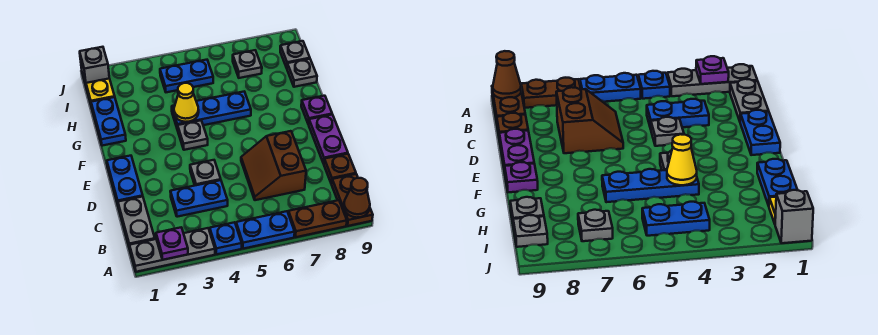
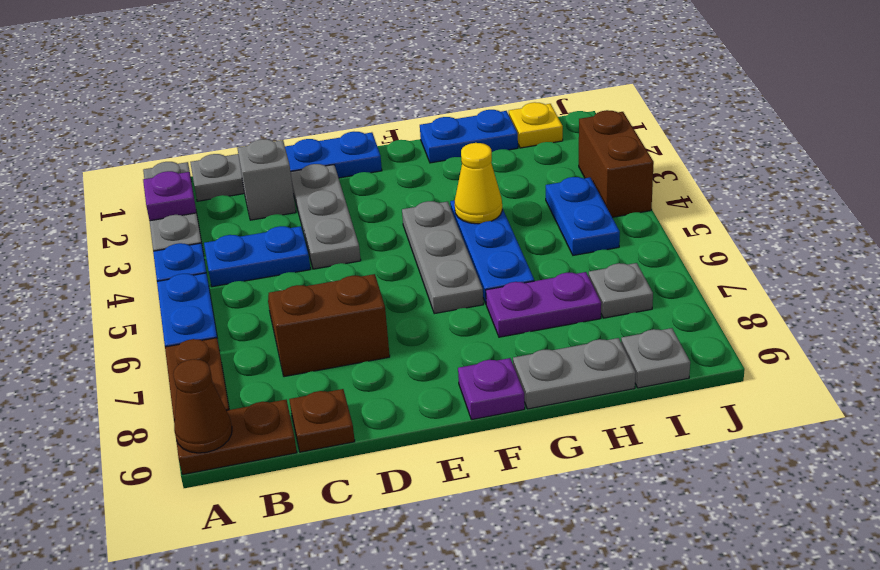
blue 1x2 plate [170,180,228,217] -> blue 1x2 plate turned to [204,226,310,287]
grey 1x1 plate [190,160,221,185] -> grey 1x3 plate [291,164,361,269]
purple 1x2 plate [308,115,348,164] -> purple 1x2 plate moved to [486,272,601,337]
grey 1x1 plate [178,120,208,150] -> grey 1x3 plate [402,201,483,314]
grey 1x1 plate [287,59,317,87] -> grey 1x2 plate [513,338,636,409]
grey 1x1 brick [80,47,109,85] -> grey 1x1 brick moved to [237,139,296,220]
none -> brown 1x2 brick [579,110,654,217]

